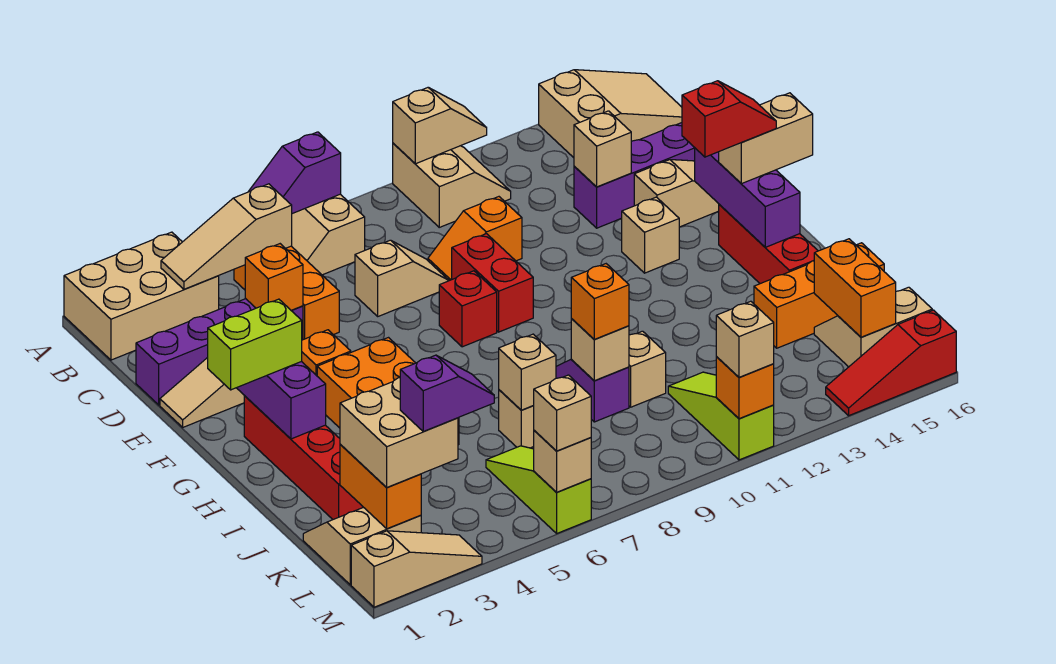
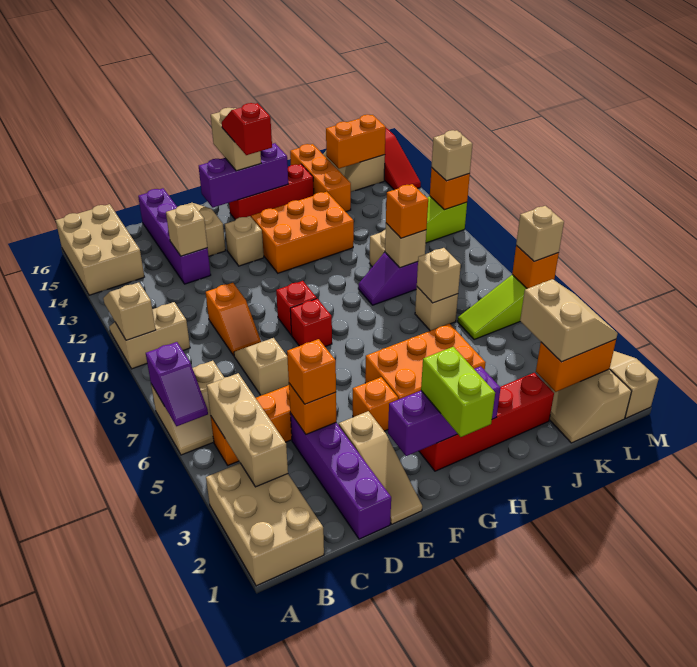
tan 2x3 slope [539,70,682,158] -> tan 2x3 brick [56,204,144,295]
tan 1x3 slope [161,184,292,289] -> tan 1x3 brick [207,373,288,487]
none -> orange 1x1 brick [287,339,336,404]
red 1x2 brick [452,234,533,332] -> red 1x1 brick [276,281,317,335]
none -> orange 2x3 brick [251,192,354,273]
tan 2x2 brick [340,378,458,488] -> tan 2x2 slope [520,279,618,362]
purple 1x2 slope [400,355,494,431] -> none
tan 1x1 brick [534,430,591,492] -> orange 1x1 brick [512,246,559,289]

